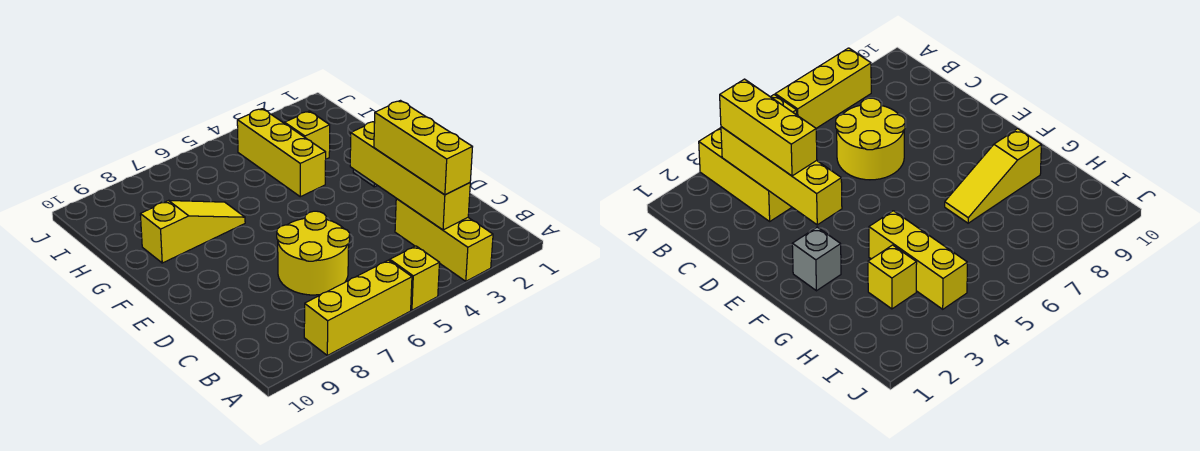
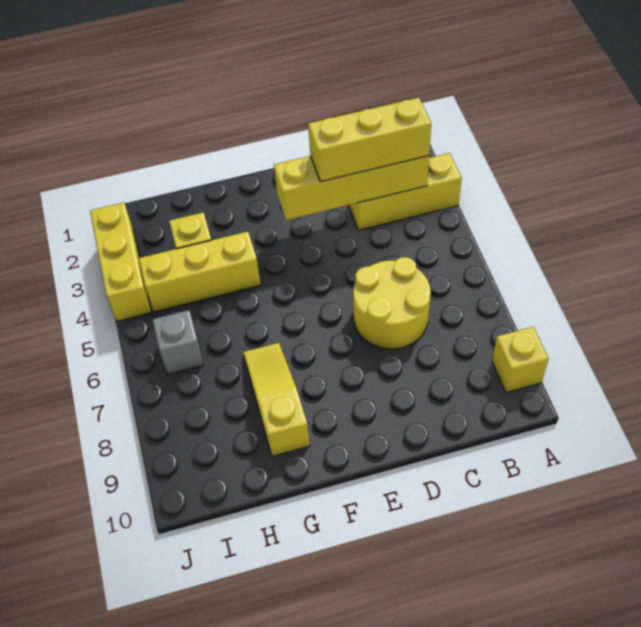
yellow 1x1 brick [390,246,440,310] -> yellow 1x1 brick moved to [492,327,549,393]
yellow 1x3 brick [304,260,412,355] -> yellow 1x3 brick moved to [90,203,151,321]
grey 1x1 brick [792,227,841,291] -> grey 1x1 brick moved to [153,310,204,374]

